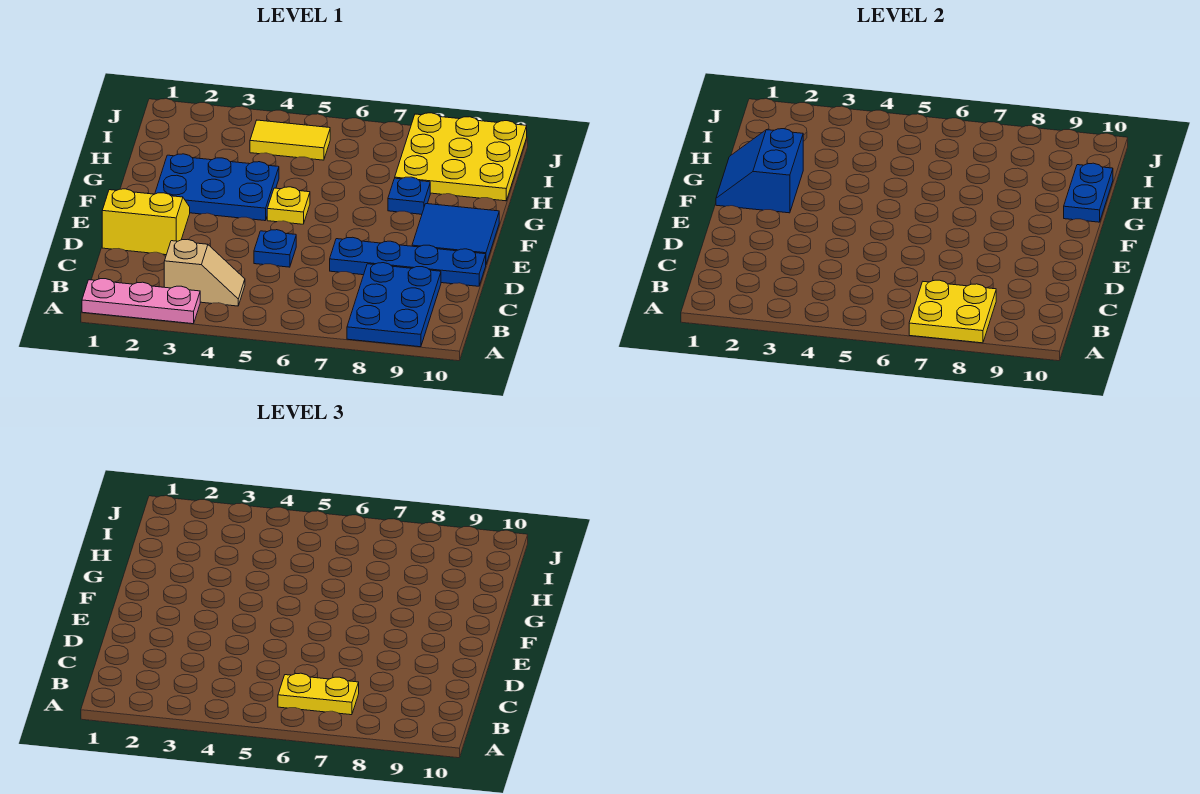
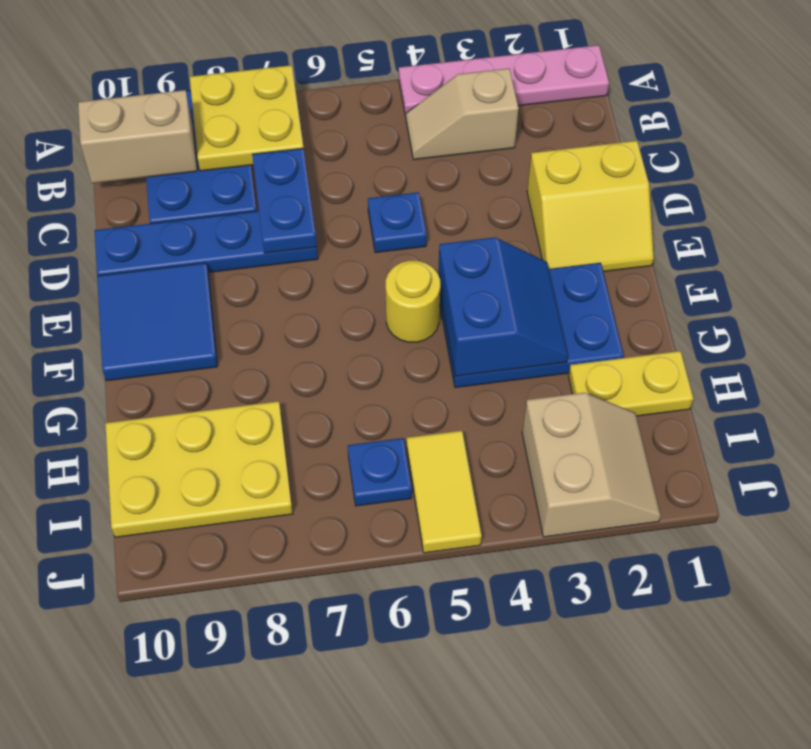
pink 1x3 plate [82,279,200,324] -> pink 1x4 plate [399,45,609,117]
yellow 1x2 plate [278,673,359,715] -> yellow 1x2 plate moved to [568,351,693,416]
none -> tan 1x2 brick [78,90,197,183]
blue 2x2 slope [716,129,803,213] -> blue 2x2 slope moved to [438,237,568,376]
yellow 1x1 plate [267,187,310,224] -> yellow 1x1 round brick [386,261,440,342]
blue 1x1 plate [388,177,430,214] -> blue 1x1 plate moved to [348,438,412,506]
blue 1x2 plate [1064,163,1113,222] -> blue 1x2 plate moved to [252,148,317,253]
yellow 3x3 plate [395,113,527,201] -> yellow 2x3 plate [105,401,293,537]
none -> tan 2x2 slope [522,393,661,537]
yellow 1x2 tile [250,120,330,160] -> yellow 1x2 tile turned to [407,431,482,553]

